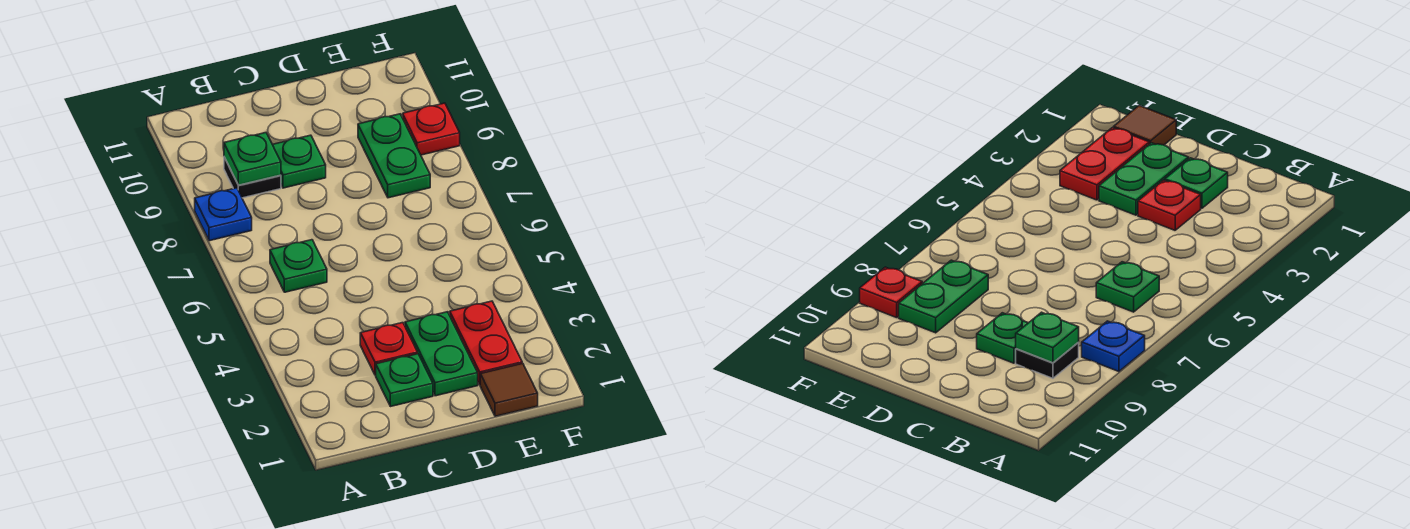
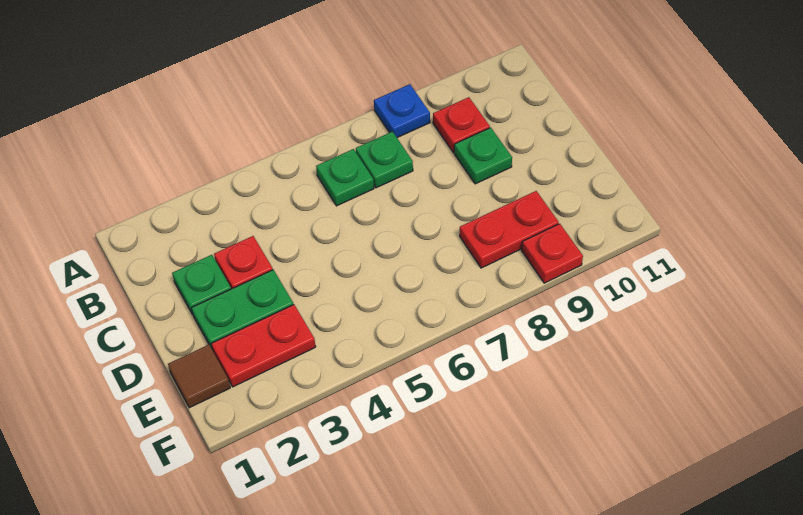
black 1x1 plate [224,157,281,198] -> red 1x1 plate [433,97,490,152]
green 1x1 plate [224,133,281,185] -> green 1x1 plate moved to [356,132,413,188]
green 1x2 plate [358,114,430,198] -> red 1x2 plate [460,191,559,268]

